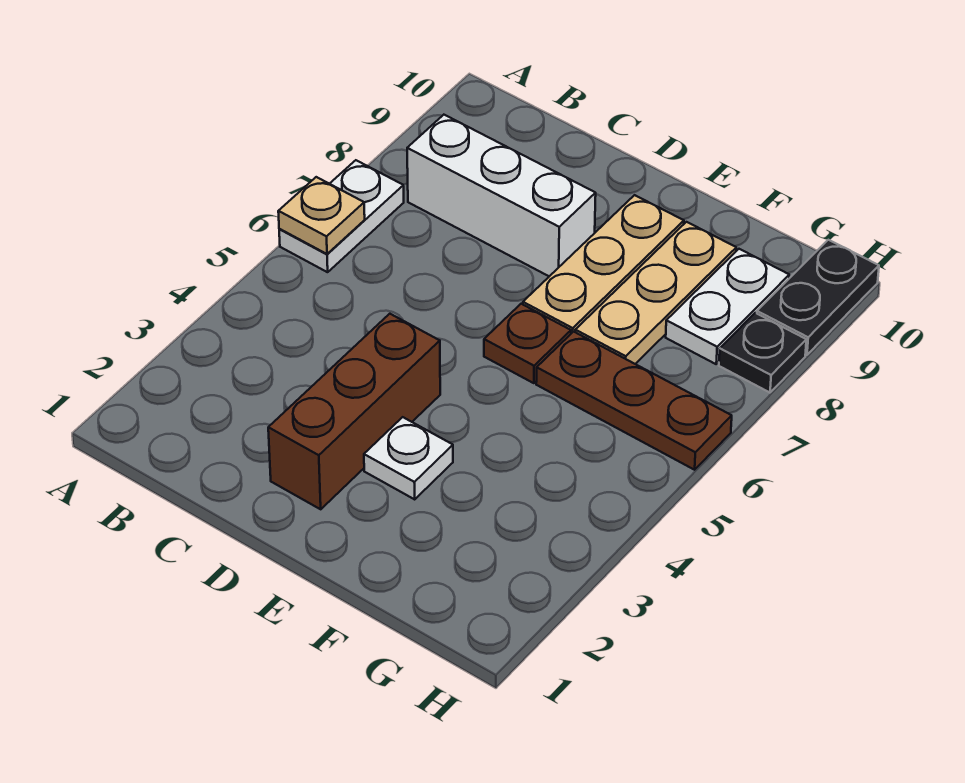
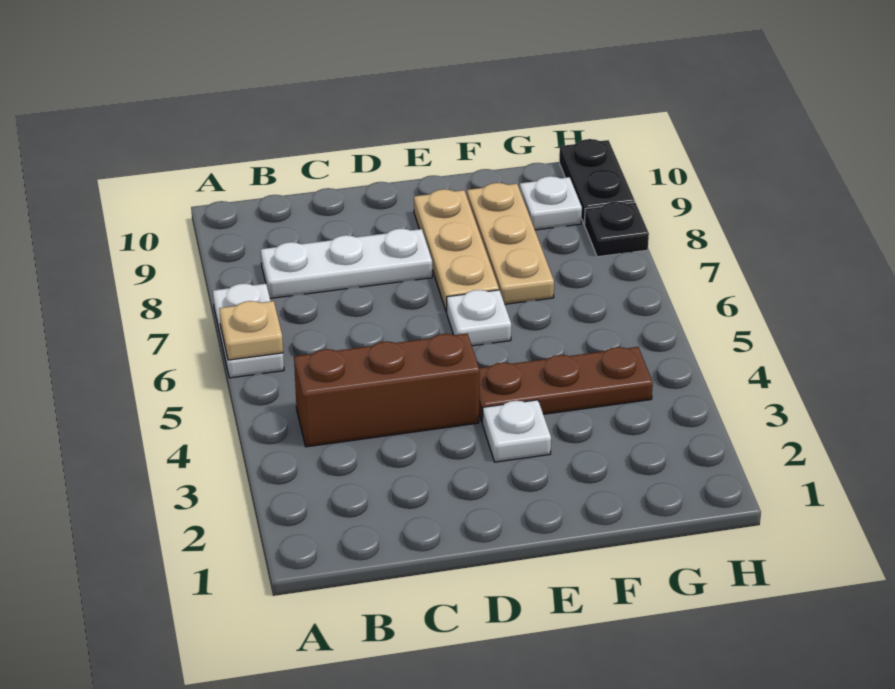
white 1x3 brick [407,115,596,276] -> white 1x3 plate [261,229,432,298]
brown 1x3 brick [268,314,440,509] -> brown 1x3 brick turned to [294,334,480,447]
brown 1x1 plate [484,304,571,383] -> white 1x1 plate [447,290,511,346]
brown 1x3 plate [536,332,732,470] -> brown 1x3 plate moved to [479,347,653,421]
white 1x2 plate [666,249,789,364] -> white 1x1 plate [520,176,582,230]

